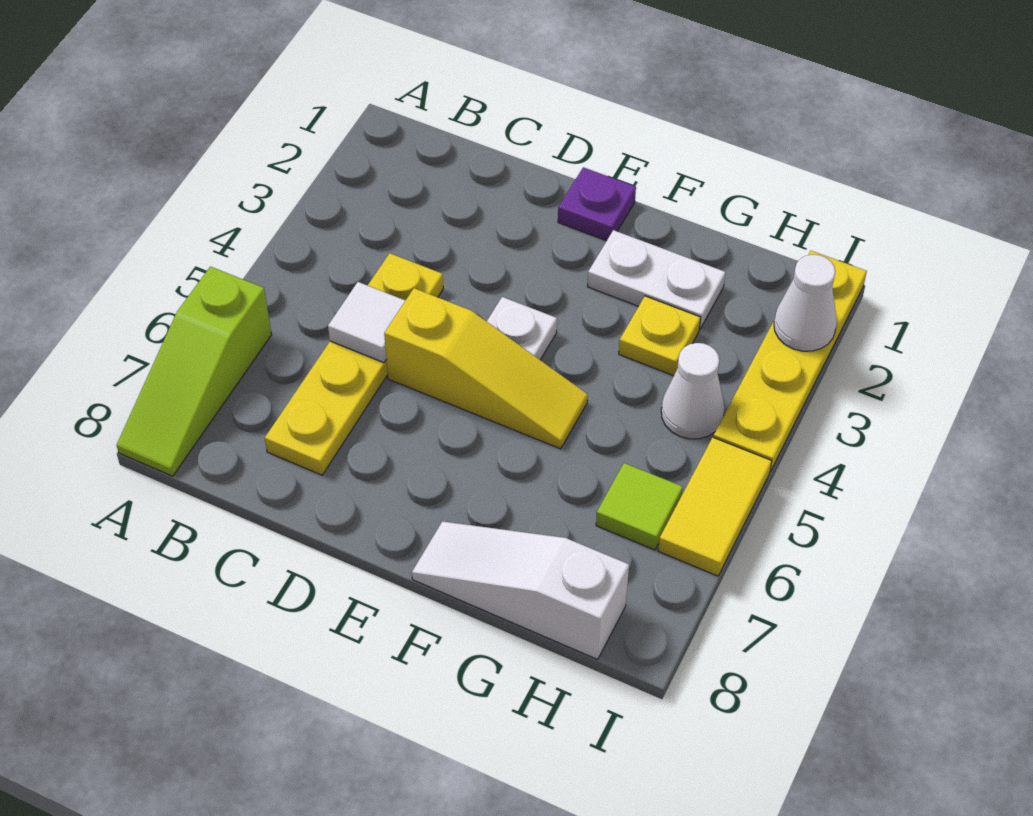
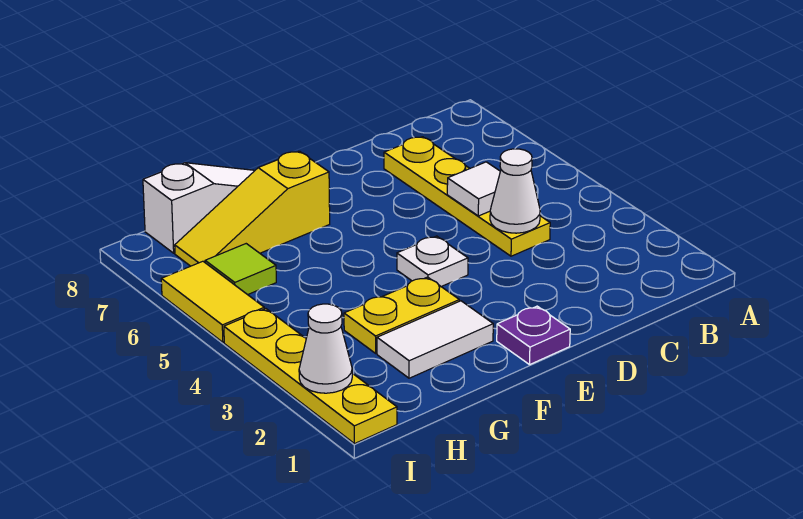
lime 1x3 slope [117,267,272,476] -> none
yellow 1x3 slope [384,288,588,449] -> yellow 1x3 slope moved to [175,151,330,266]
white 1x2 plate [588,230,725,330] -> white 1x2 tile [377,301,493,378]
yellow 1x1 plate [619,296,701,376] -> yellow 1x2 plate [344,277,459,353]
white 1x1 cone [661,343,724,439] -> white 1x1 cone moved to [490,149,540,233]

